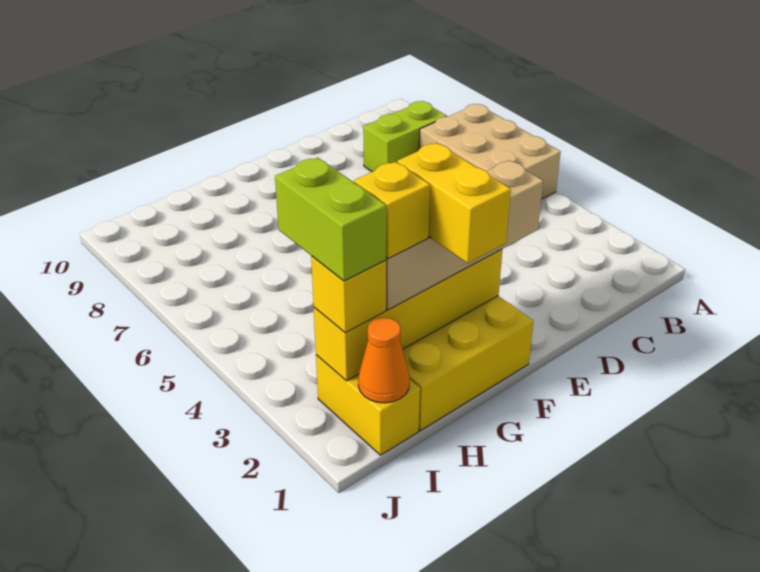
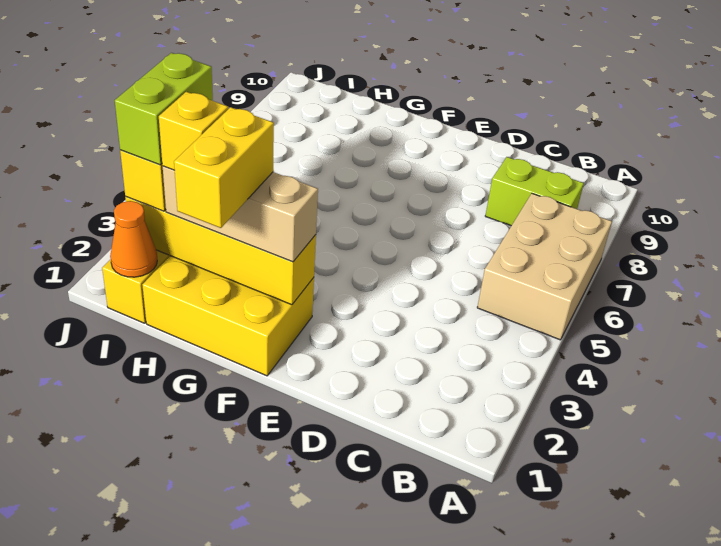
tan 1x4 brick [386,160,543,310] -> tan 1x3 brick [163,166,318,262]

